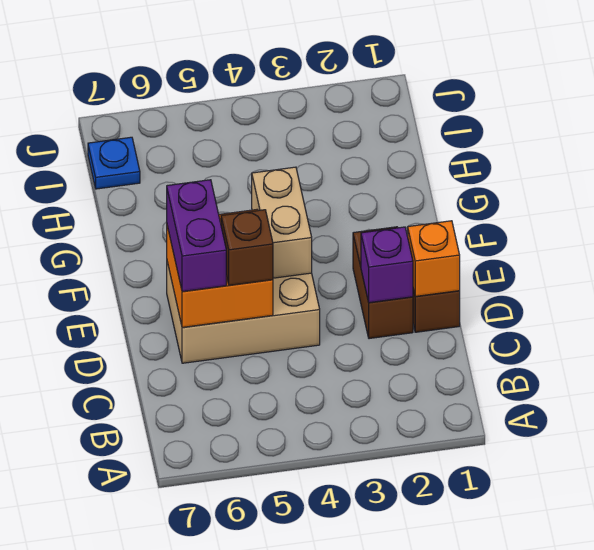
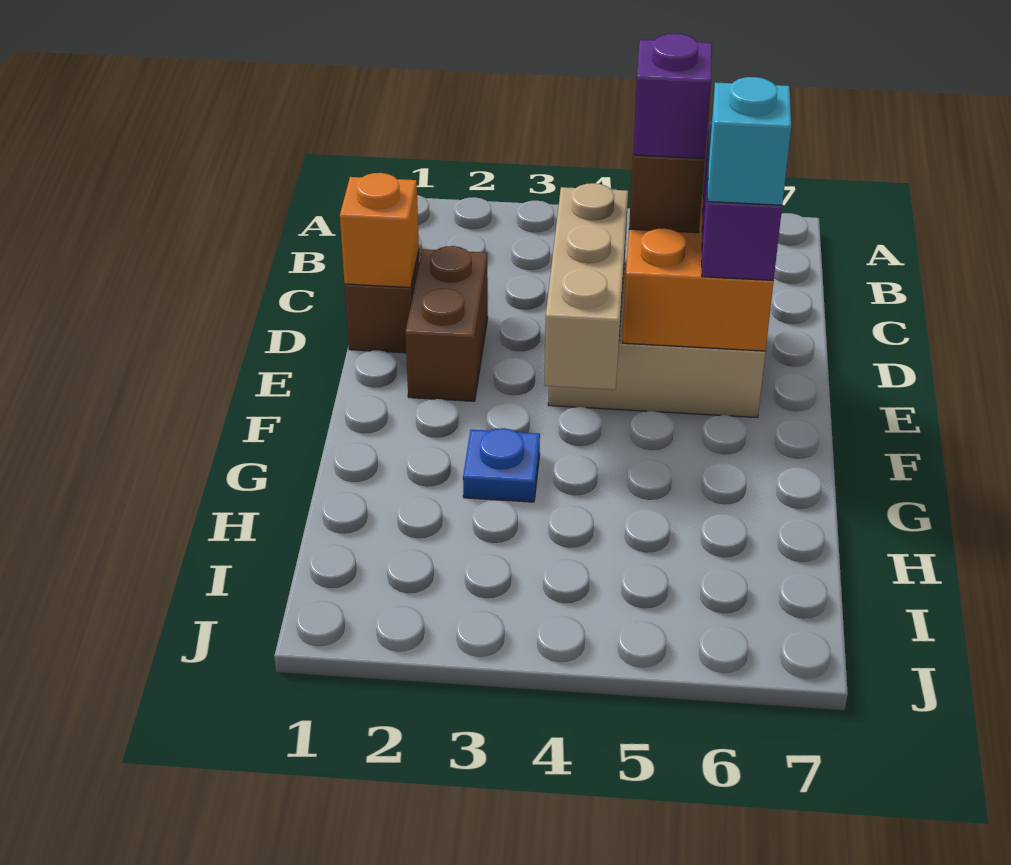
purple 1x1 brick [361,227,413,303] -> purple 1x1 brick moved to [633,34,712,159]
tan 1x2 brick [252,167,312,278] -> tan 1x3 brick [544,183,628,390]
none -> cyan 1x1 brick [708,77,791,205]
blue 1x1 plate [88,137,140,189] -> blue 1x1 plate moved to [463,428,540,502]

